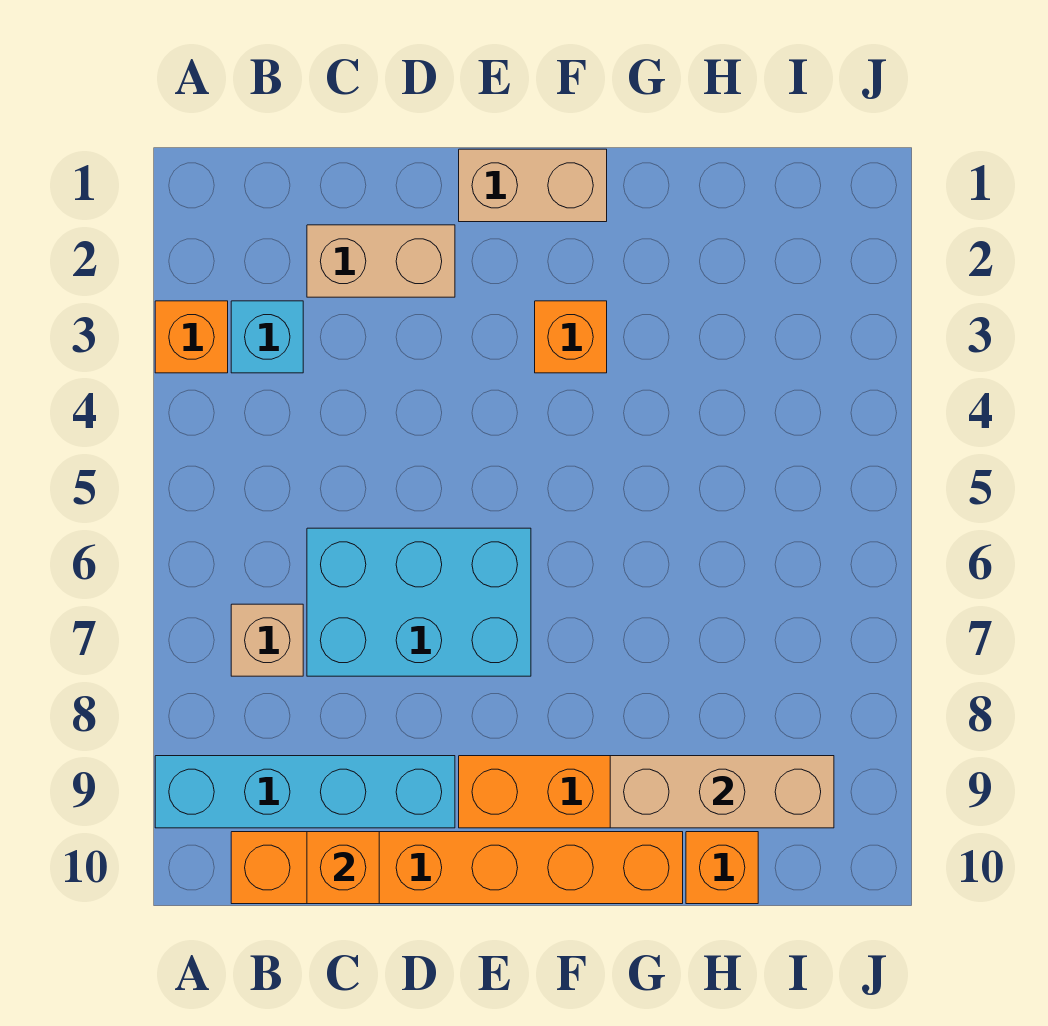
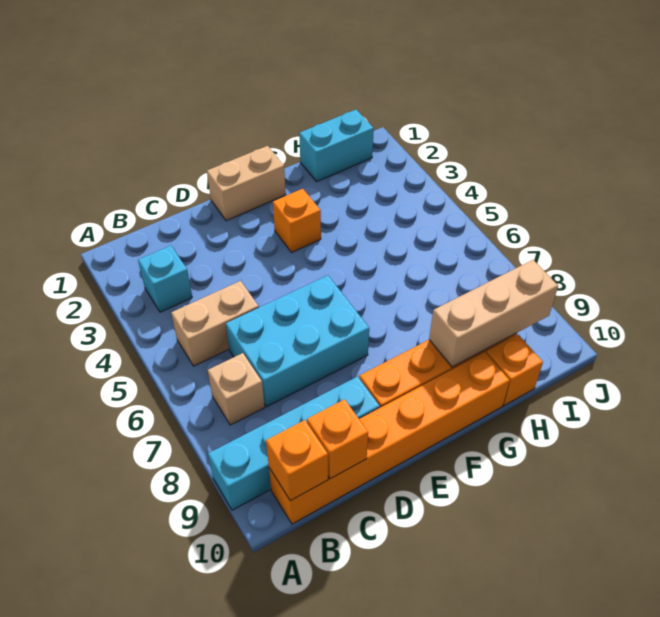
orange 1x1 brick [155,301,228,373] -> orange 1x1 brick moved to [266,420,328,501]
tan 1x2 brick [307,225,455,297] -> tan 1x2 brick moved to [171,281,259,366]
none -> cyan 1x2 brick [299,110,374,181]

